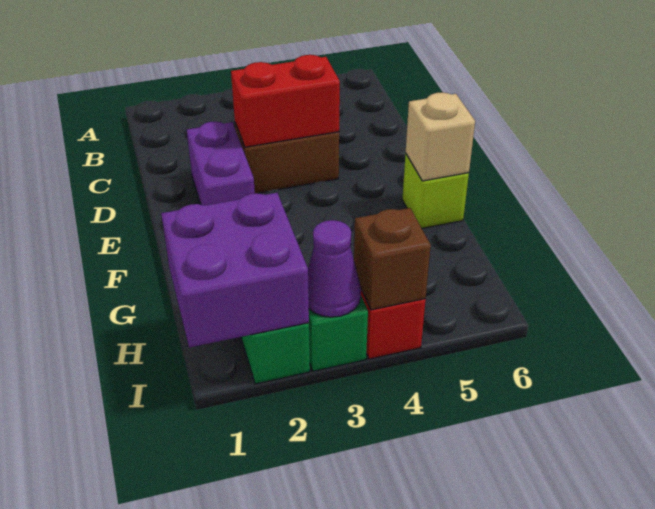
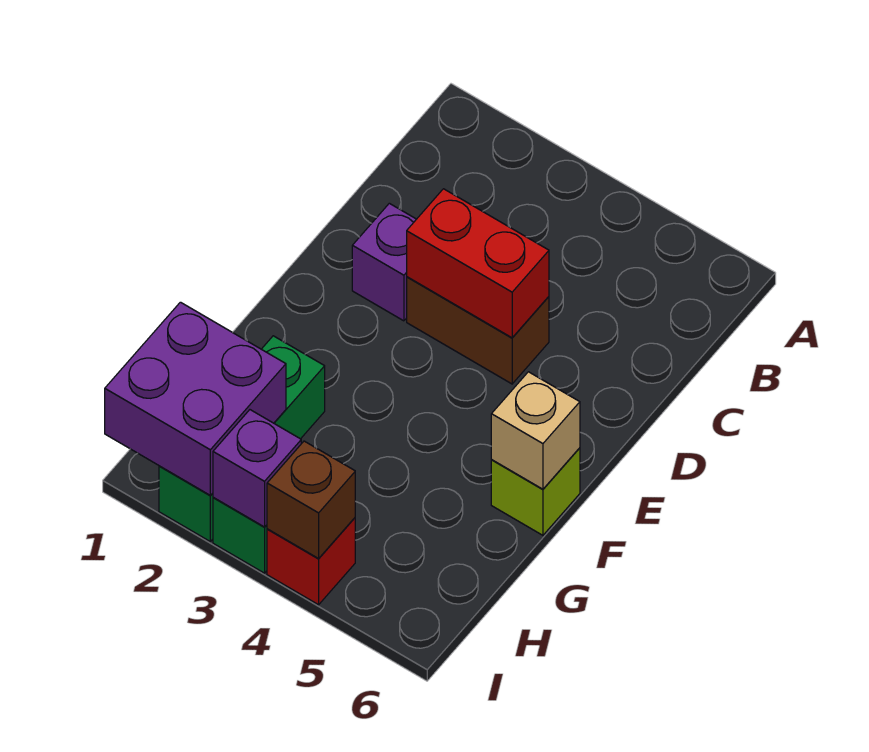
purple 1x2 brick [187,121,255,205] -> purple 1x1 brick [352,203,416,321]
purple 1x1 cone [308,220,361,317] -> purple 1x1 brick [213,410,301,527]

